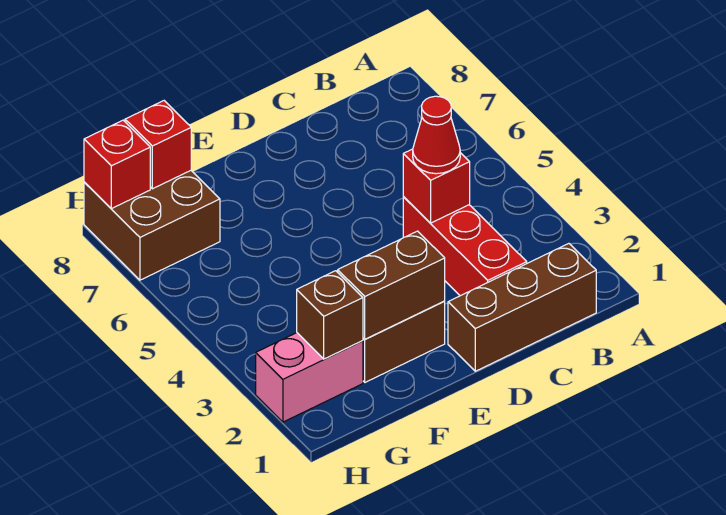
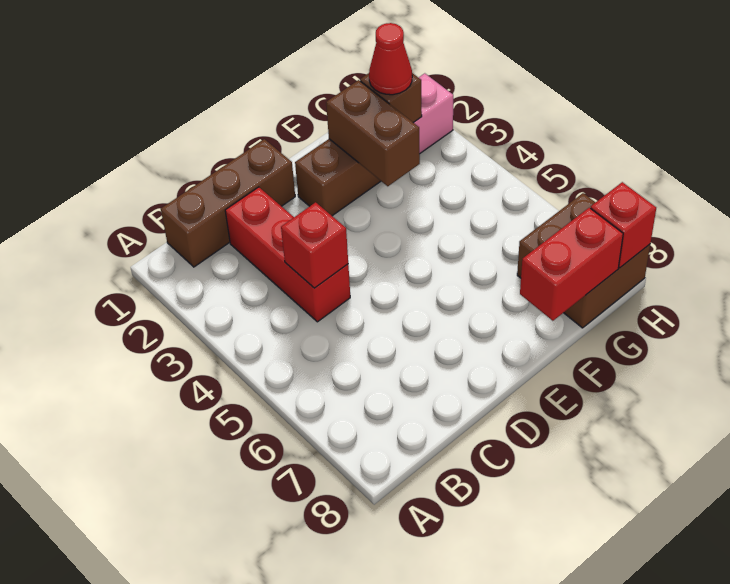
red 1x1 cone [413,96,460,174] -> red 1x1 cone moved to [369,23,412,95]
brown 1x2 brick [338,231,445,339] -> brown 1x2 brick turned to [326,80,420,186]
red 1x1 brick [125,101,191,189] -> red 1x2 brick [520,208,623,321]

